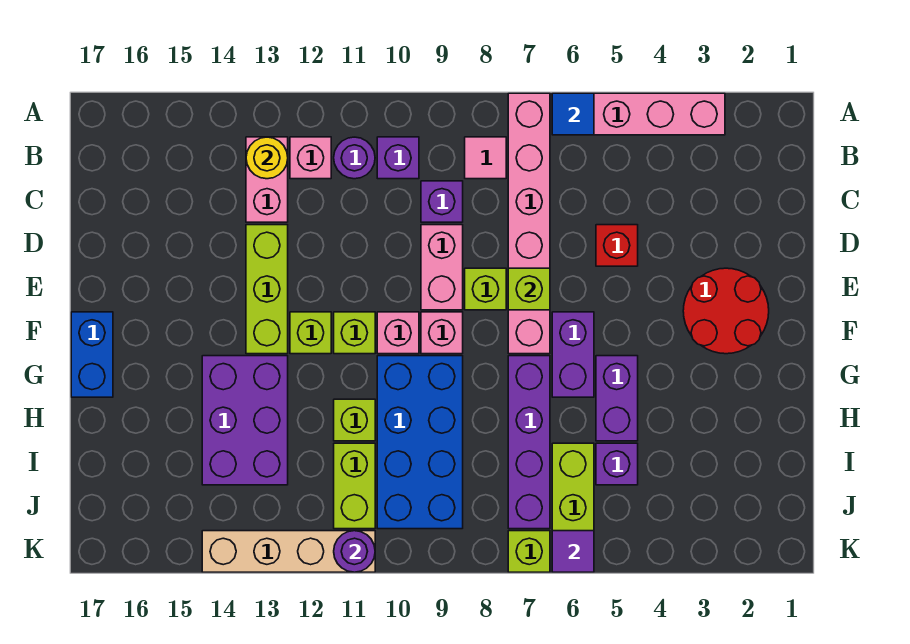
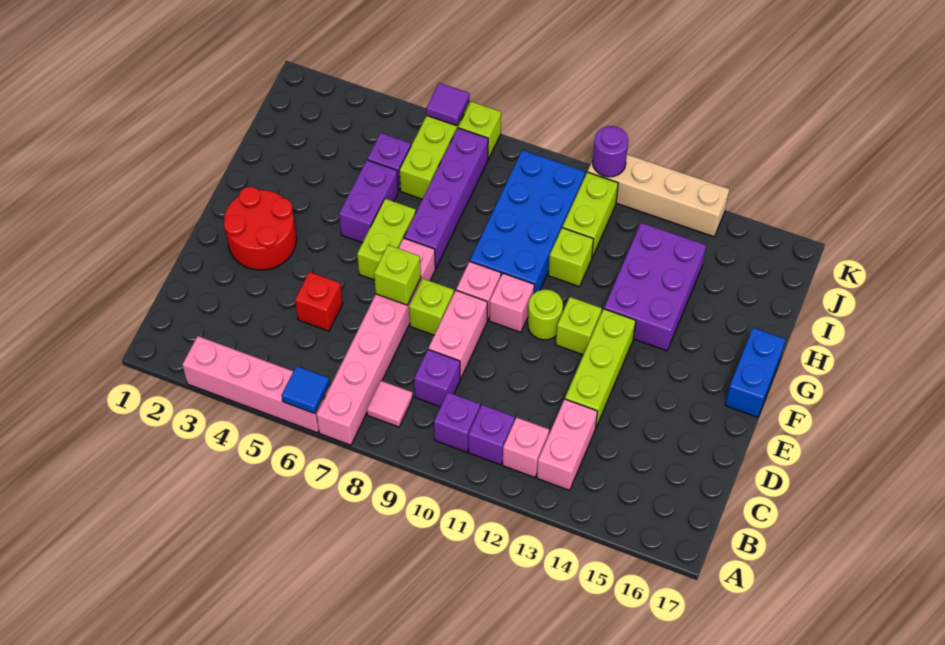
purple 1x1 round brick [334,137,375,179] -> purple 1x1 brick [468,405,515,465]
yellow 1x1 round brick [246,137,288,179] -> none
purple 1x2 brick [552,312,594,397] -> lime 1x2 brick [357,199,416,280]
lime 1x1 brick [334,312,375,354] -> lime 1x1 round brick [528,289,563,340]

